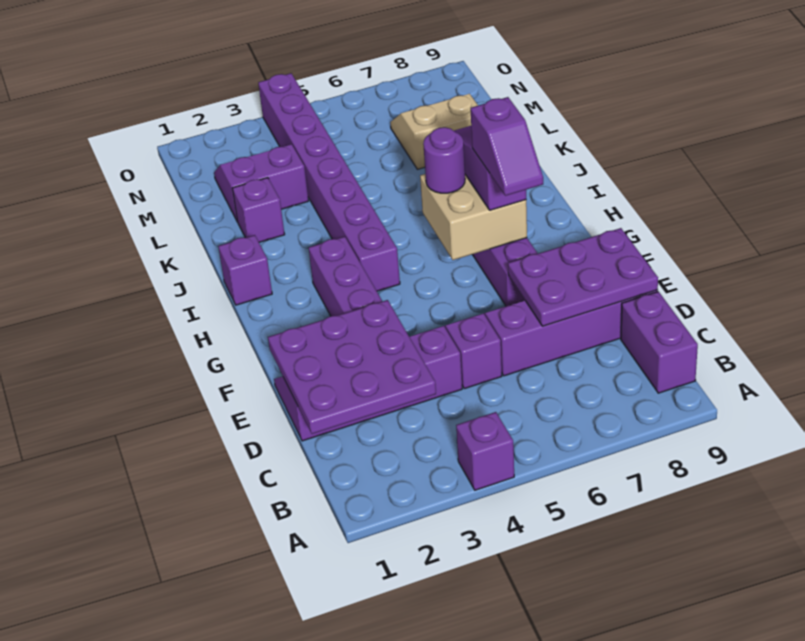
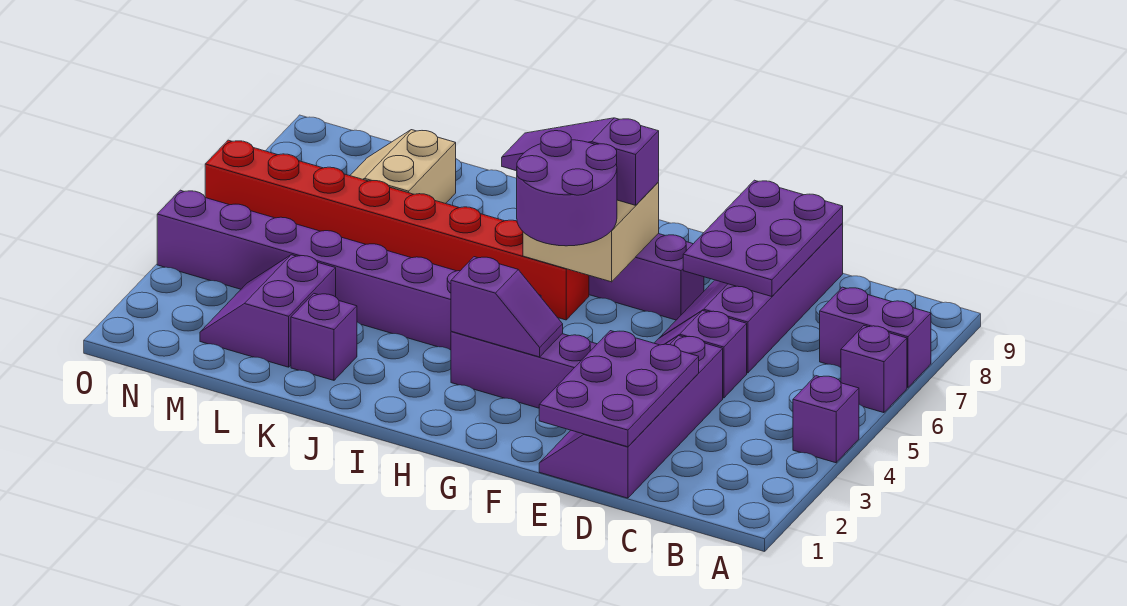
purple 1x2 brick [621,292,698,393] -> purple 1x2 brick moved to [820,287,931,388]
purple 3x3 plate [268,300,436,434] -> purple 2x3 plate [539,331,699,447]
purple 1x2 slope [471,97,543,196] -> purple 1x2 slope moved to [451,257,563,357]
none -> red 1x8 brick [205,140,589,320]
purple 1x1 round brick [423,127,465,193] -> purple 2x2 round brick [517,131,617,246]
purple 1x1 brick [218,235,272,305] -> purple 1x1 brick moved to [841,326,907,413]

